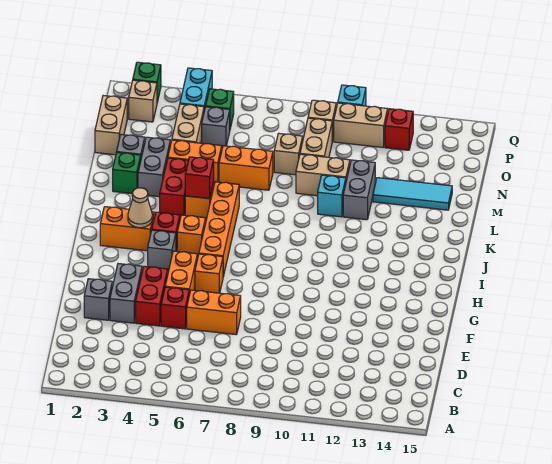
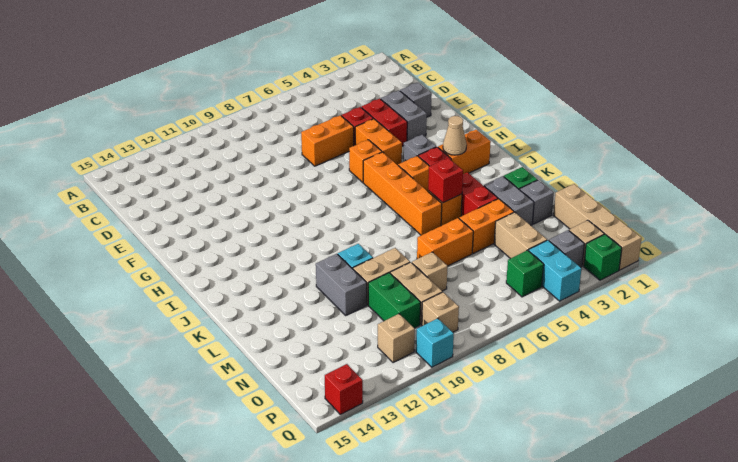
cyan 1x3 tile [373,178,452,210] -> none
tan 1x2 brick [95,96,127,155] -> tan 1x4 brick [554,184,641,270]
none -> green 1x2 brick [368,273,421,328]
grey 1x1 brick [202,107,230,148] -> grey 1x1 brick moved to [549,230,584,267]
tan 1x2 brick [334,103,388,148] -> tan 1x1 brick [378,314,415,363]
red 1x1 brick [385,109,413,150] -> red 1x1 brick moved to [325,364,363,415]

